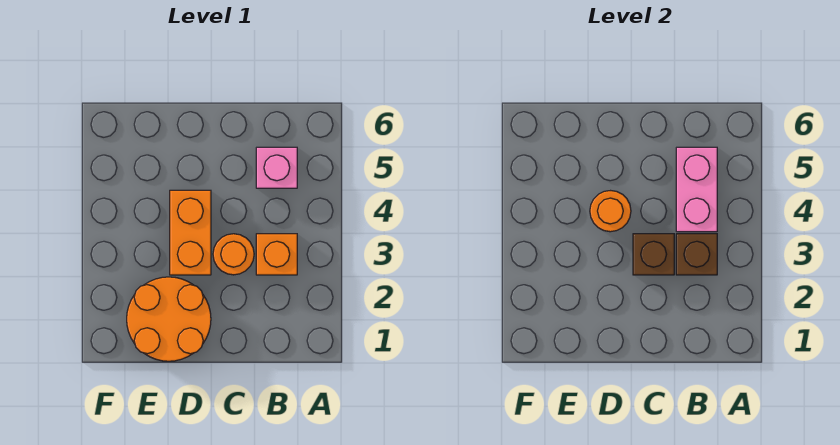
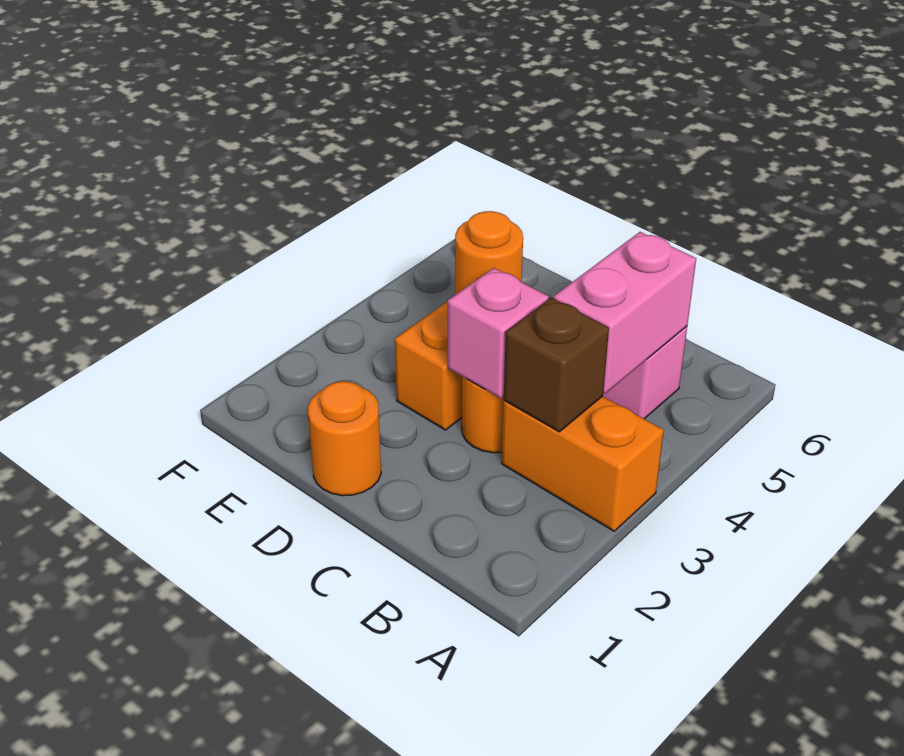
orange 1x1 brick [256,234,297,275] -> orange 1x2 brick [502,396,664,531]
brown 1x1 brick [633,234,674,275] -> pink 1x1 brick [448,268,549,398]
orange 2x2 round brick [127,277,211,361] -> orange 1x1 round brick [308,381,381,496]

